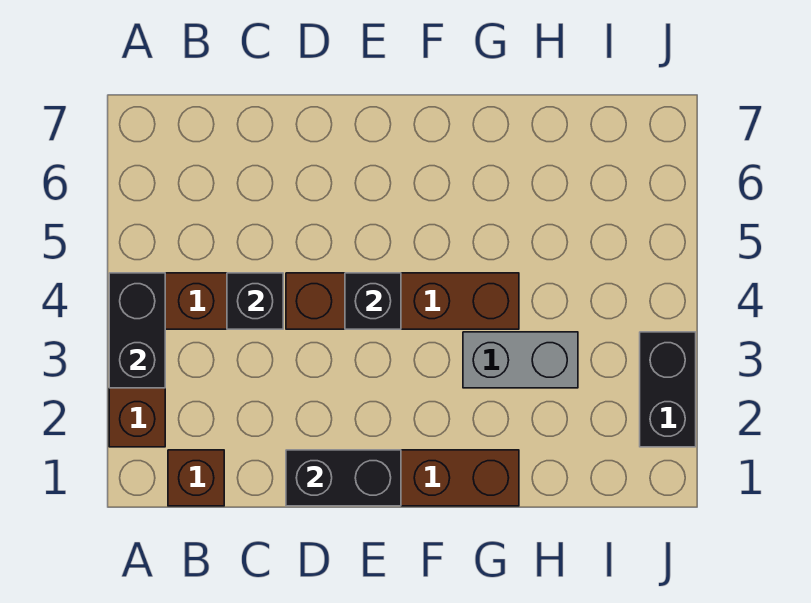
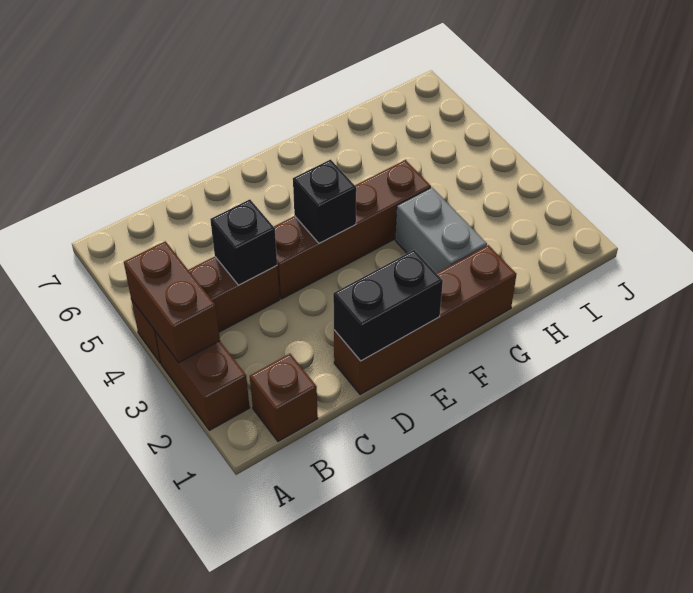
black 1x2 brick [109,273,165,388] -> brown 1x2 brick [124,241,220,362]
grey 1x2 brick [463,332,578,388] -> grey 1x2 brick turned to [395,188,487,273]
black 1x2 brick [640,332,696,447] -> none

